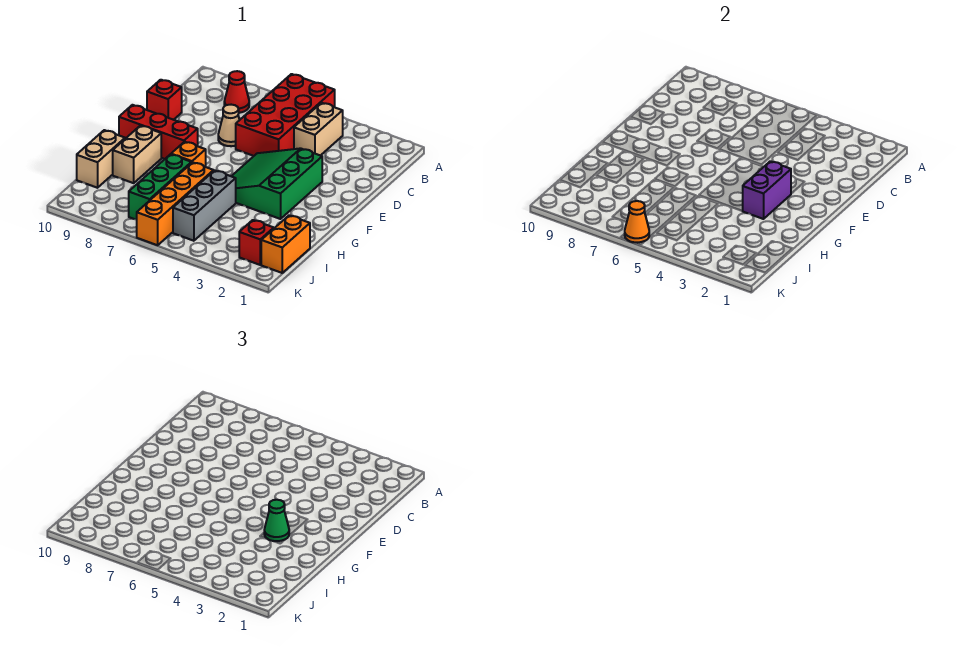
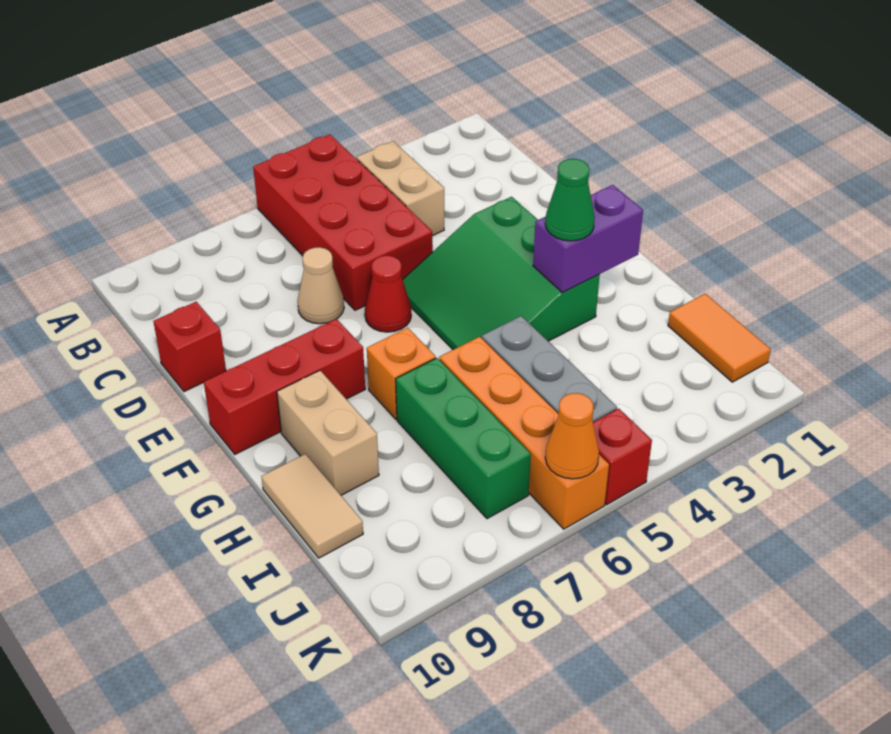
red 1x1 cone [224,71,249,113] -> red 1x1 cone moved to [365,256,411,332]
purple 1x2 brick [743,161,791,219] -> purple 1x2 brick turned to [533,185,643,292]
tan 1x2 brick [77,130,125,188] -> tan 1x2 tile [261,454,363,558]
orange 1x2 brick [261,215,310,273] -> orange 1x2 tile [668,294,771,382]
red 1x1 brick [239,220,274,265] -> red 1x1 brick moved to [593,408,652,505]

